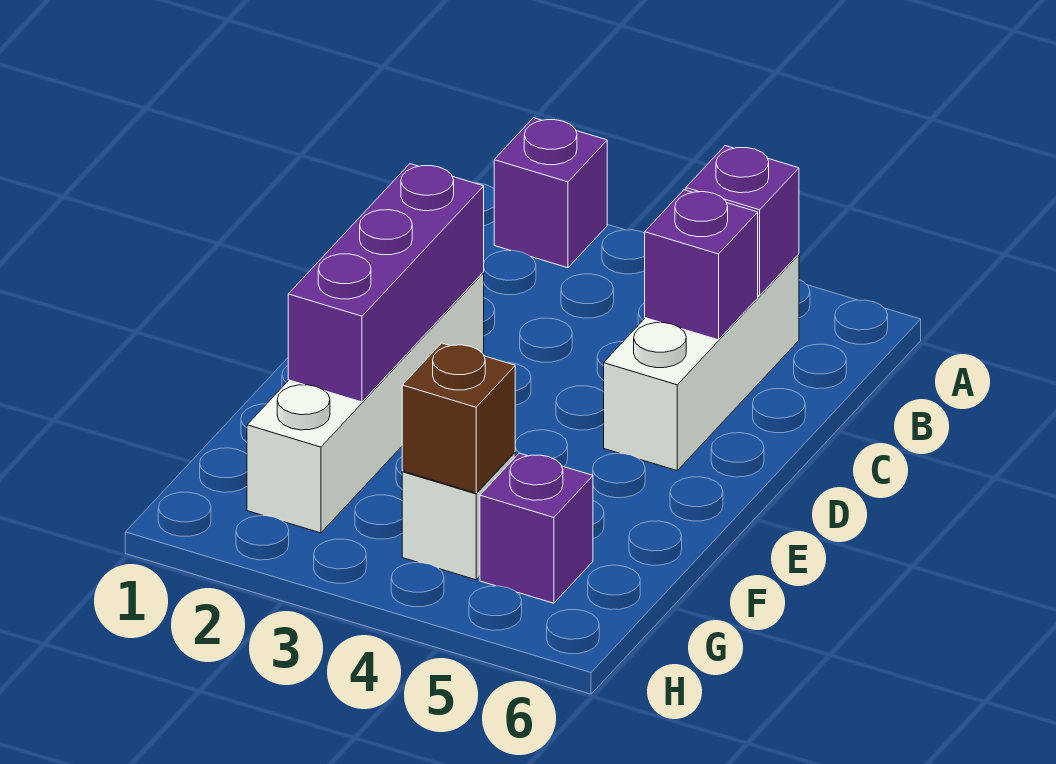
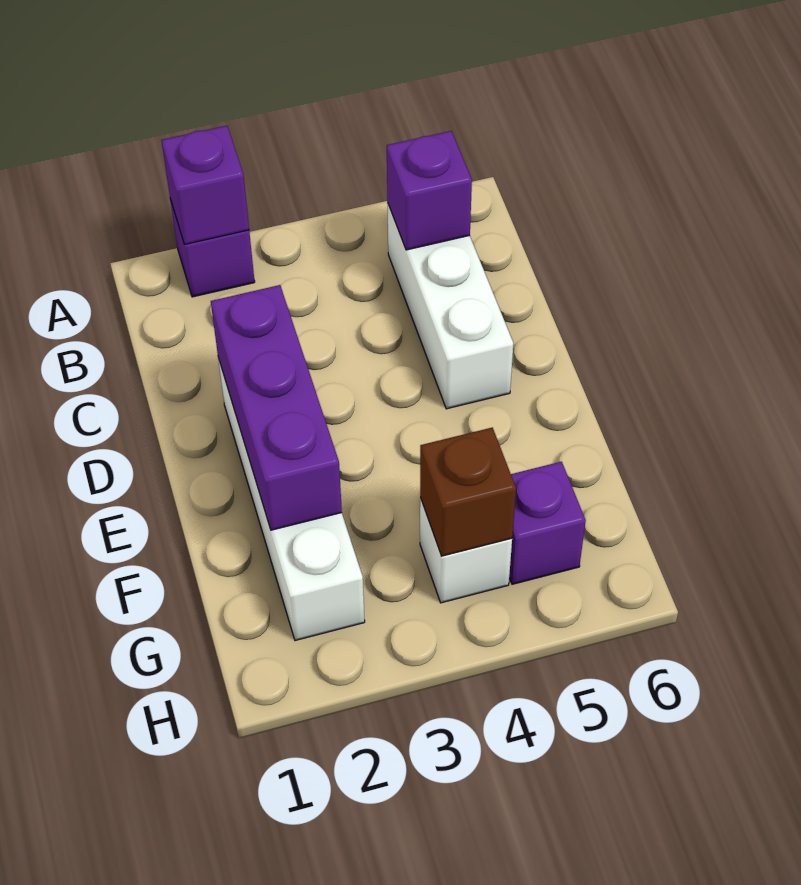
purple 1x1 brick [645,190,758,340] -> purple 1x1 brick moved to [161,126,249,245]

